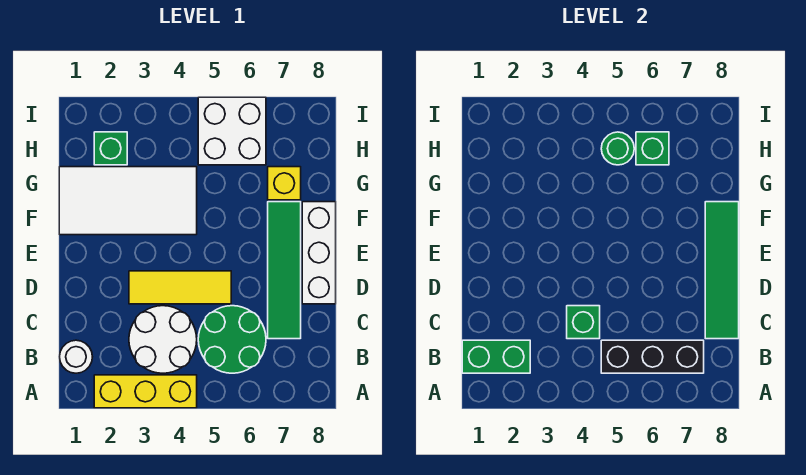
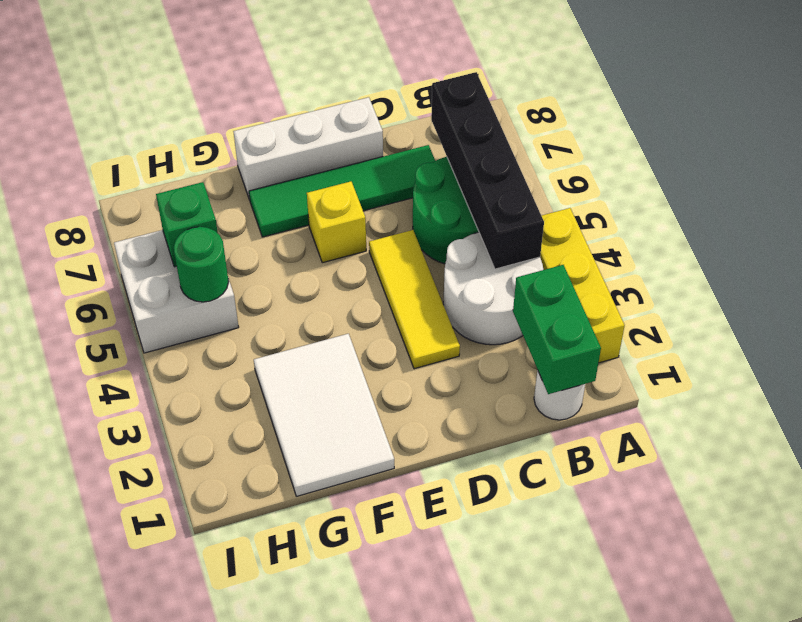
black 1x3 brick [601,340,704,373] -> black 1x4 brick [431,72,544,269]
green 1x1 brick [567,306,600,339] -> none
green 1x4 tile [705,202,739,339] -> none
white 2x4 tile [59,167,197,235] -> white 2x3 tile [254,334,394,496]
yellow 1x1 brick [268,167,301,200] -> yellow 1x1 brick moved to [307,181,366,263]
green 1x1 brick [94,132,127,165] -> none

